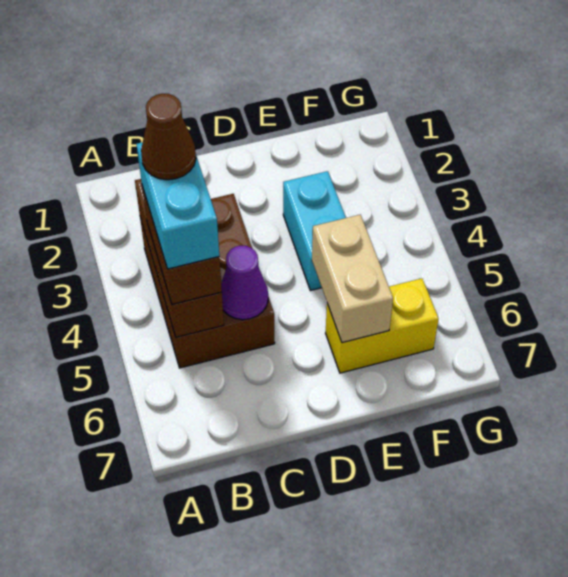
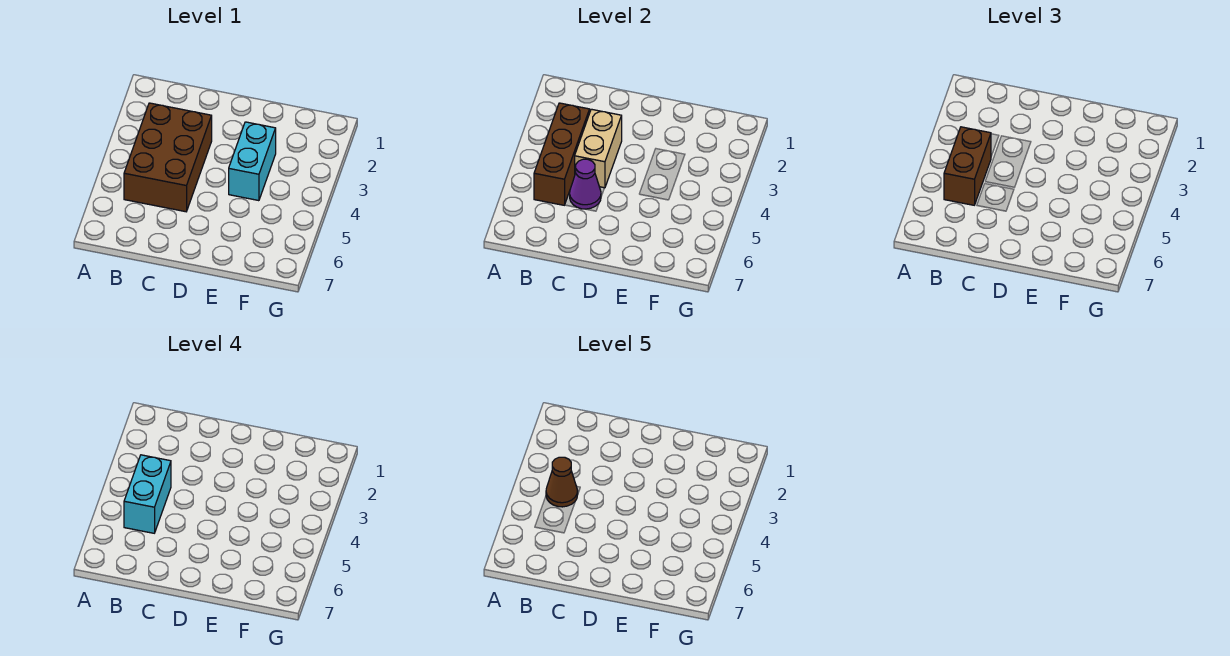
tan 1x2 brick [312,215,393,343] -> tan 1x2 brick moved to [575,109,622,188]
yellow 1x2 brick [326,278,439,373] -> none

